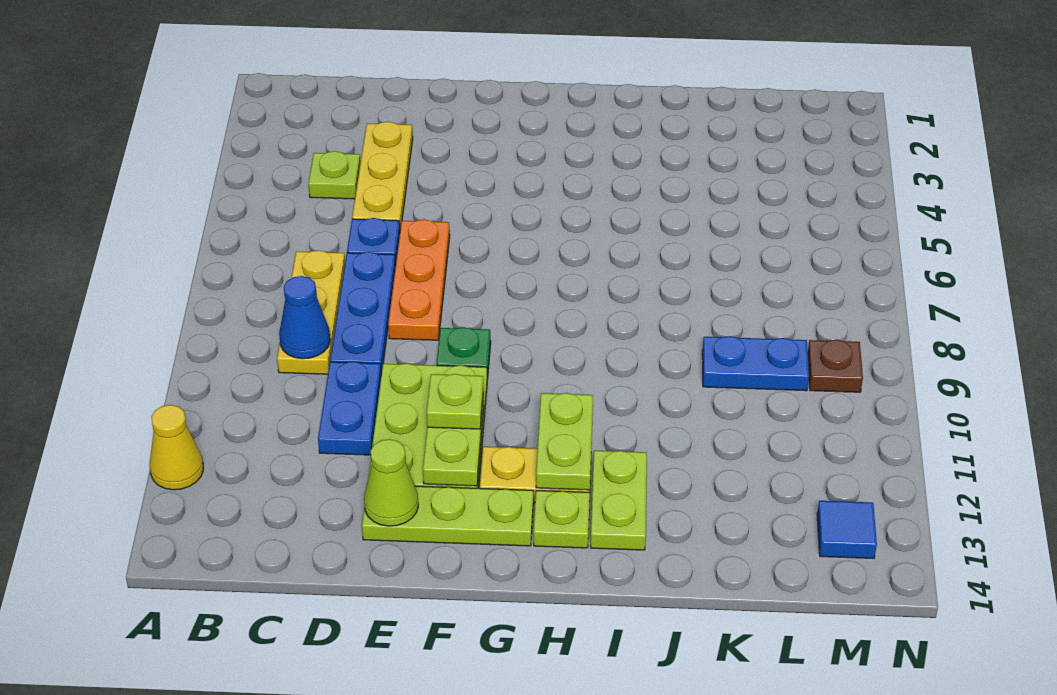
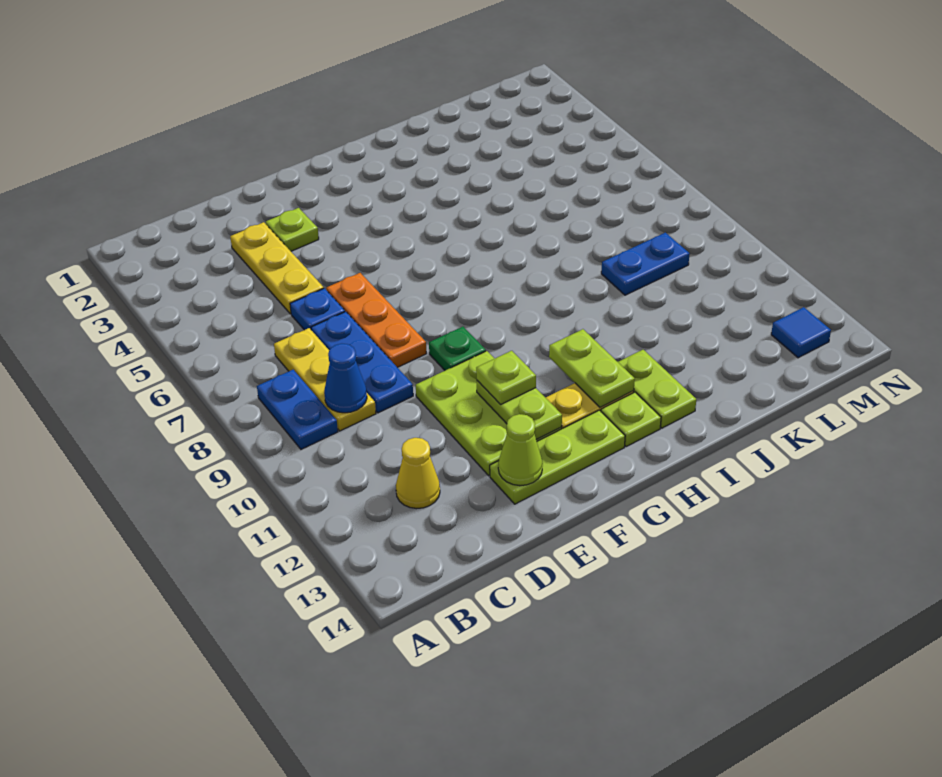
yellow 1x1 cone [150,405,203,490] -> yellow 1x1 cone moved to [396,438,440,508]
lime 1x1 plate [308,151,360,199] -> lime 1x1 plate moved to [266,208,319,251]
blue 1x2 plate [318,362,381,455] -> blue 1x2 plate moved to [257,370,338,449]
brown 1x1 plate [808,340,863,392] -> none

